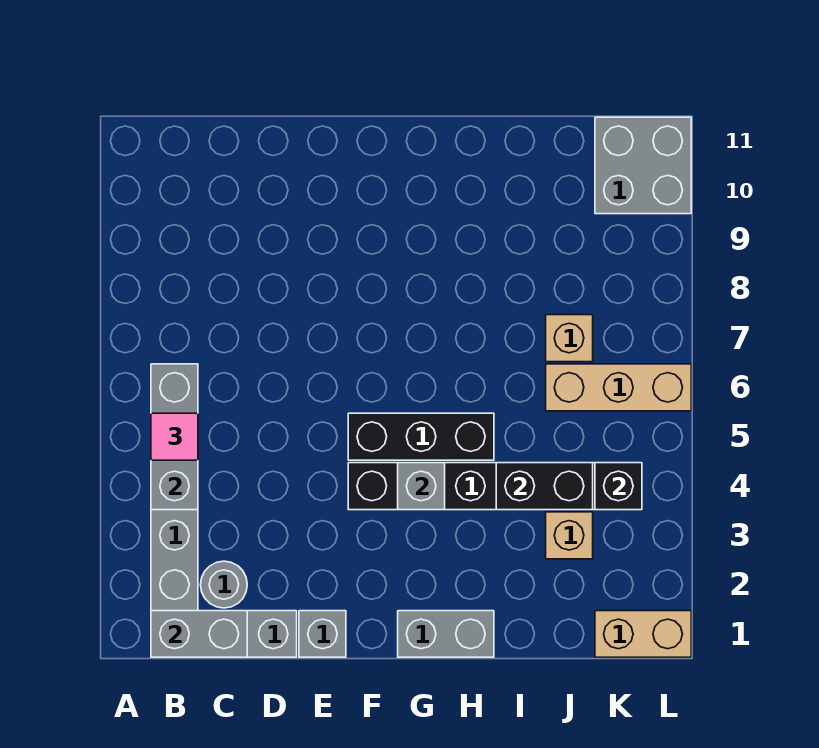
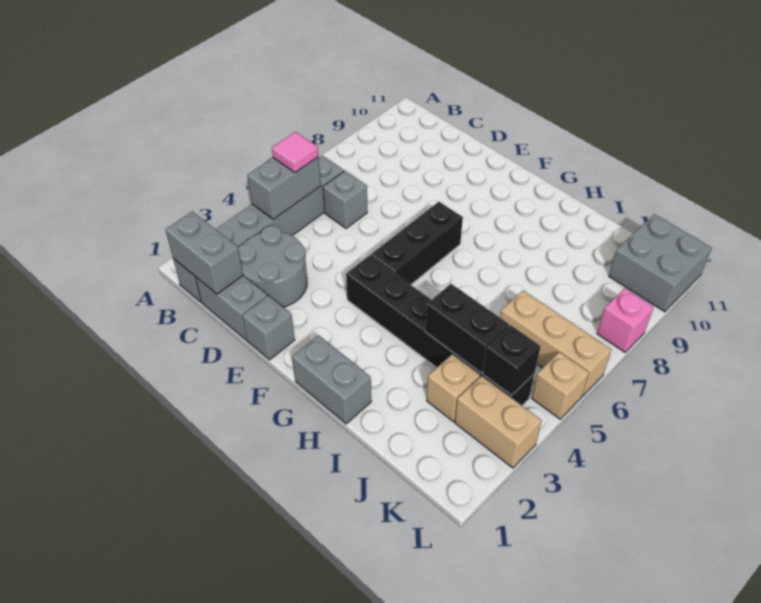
grey 1x1 round brick [201,561,247,608] -> grey 2x2 round brick [238,226,307,307]
black 1x3 brick [348,413,494,460] -> black 1x3 brick turned to [371,202,463,285]
grey 1x1 brick [398,463,445,510] -> grey 1x1 brick moved to [323,171,367,228]
tan 1x1 brick [546,315,593,362] -> tan 1x1 brick moved to [532,352,589,419]
tan 1x2 brick [595,611,691,657] -> tan 1x2 brick moved to [455,376,542,468]
none -> pink 1x1 brick [597,288,653,352]

